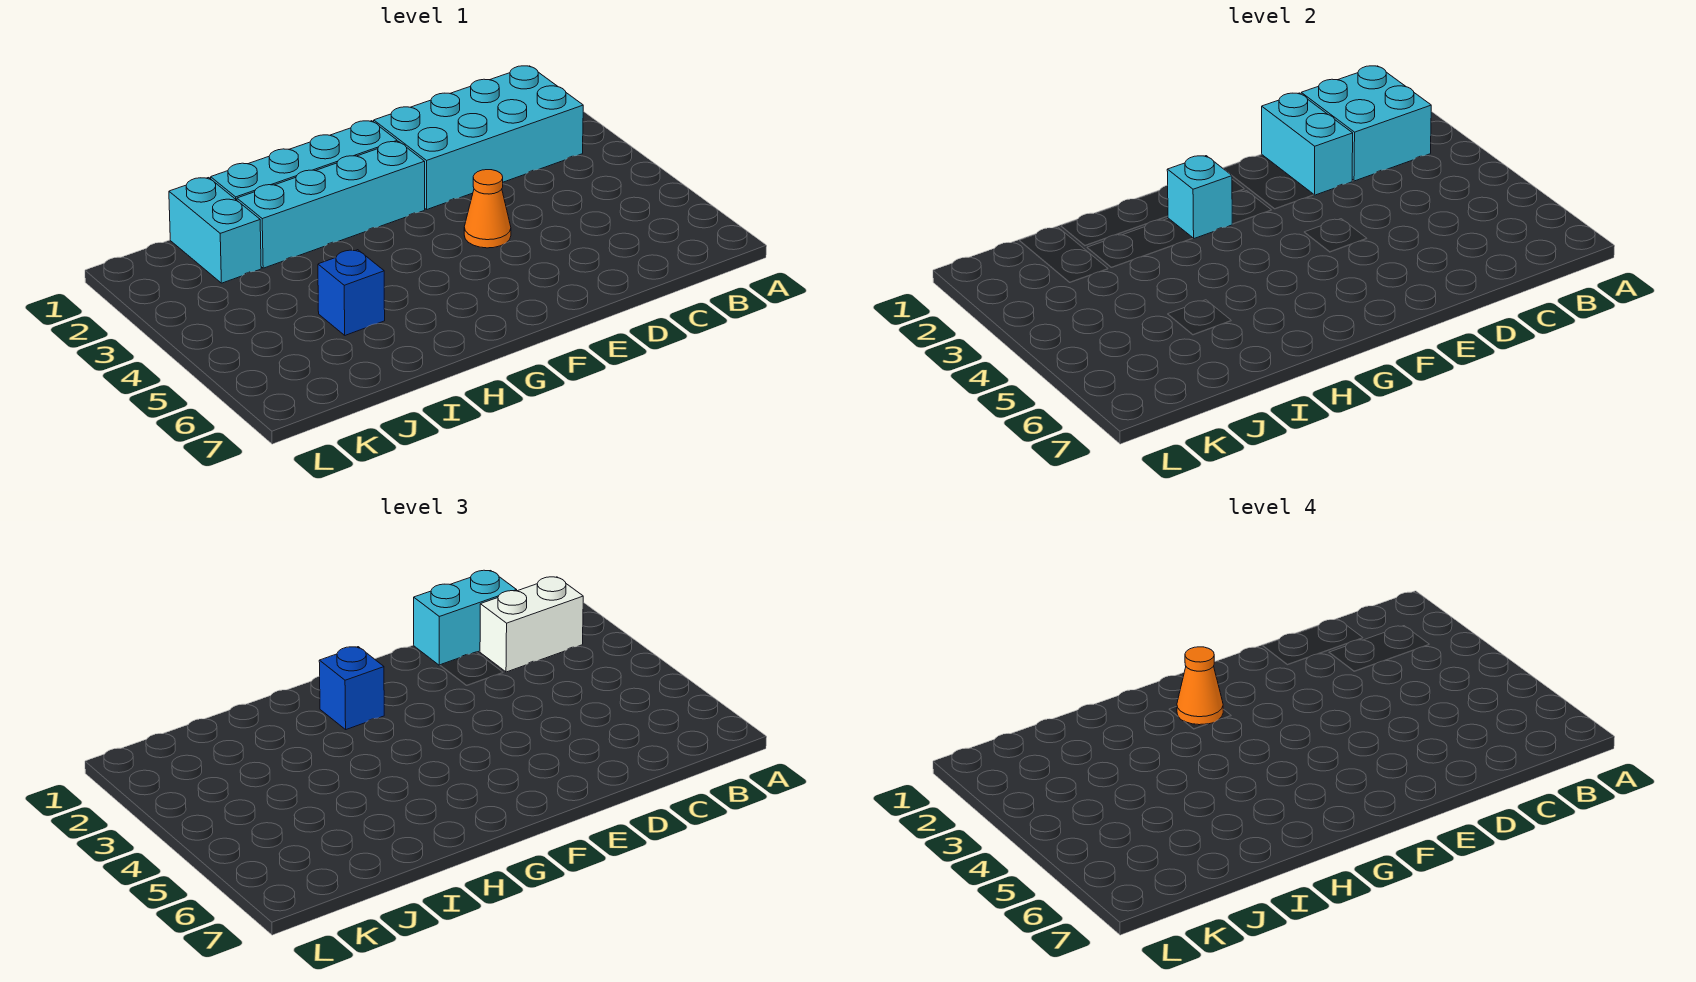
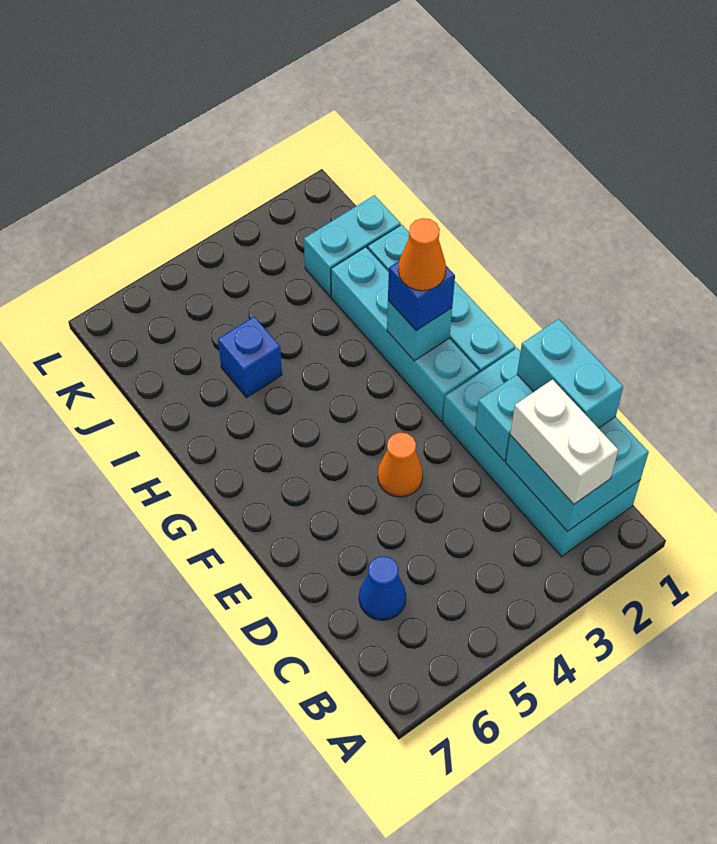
none -> blue 1x1 cone [359,556,406,620]

